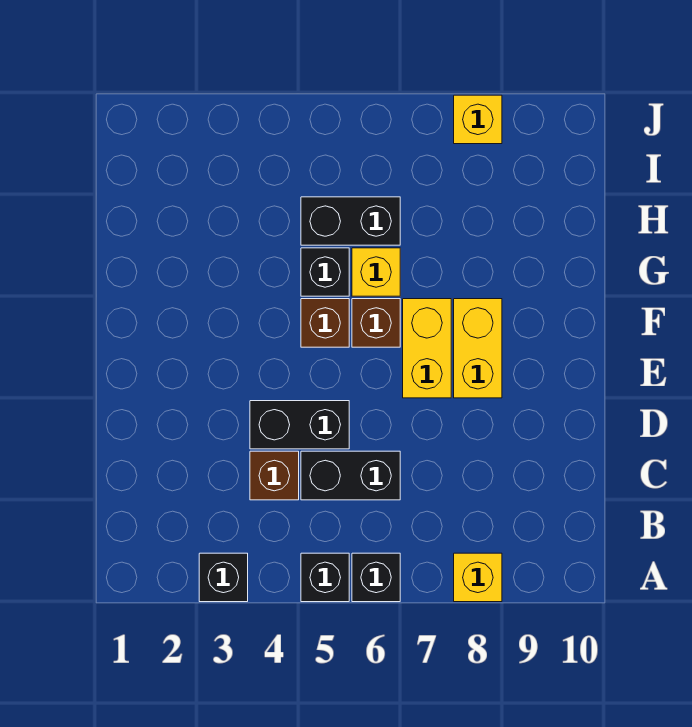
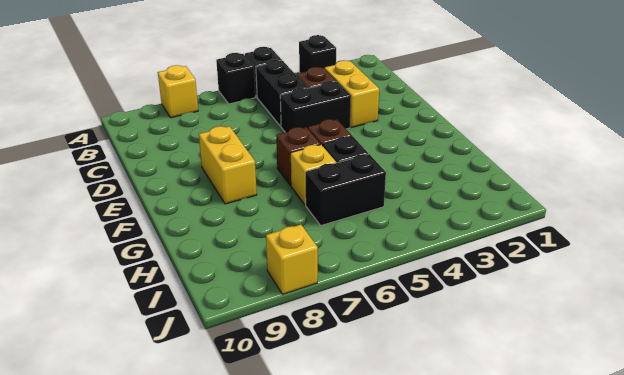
black 1x2 brick [301,451,400,500] -> black 1x2 brick turned to [256,60,308,126]
yellow 1x2 brick [403,299,451,398] -> yellow 1x2 brick moved to [325,61,379,127]

